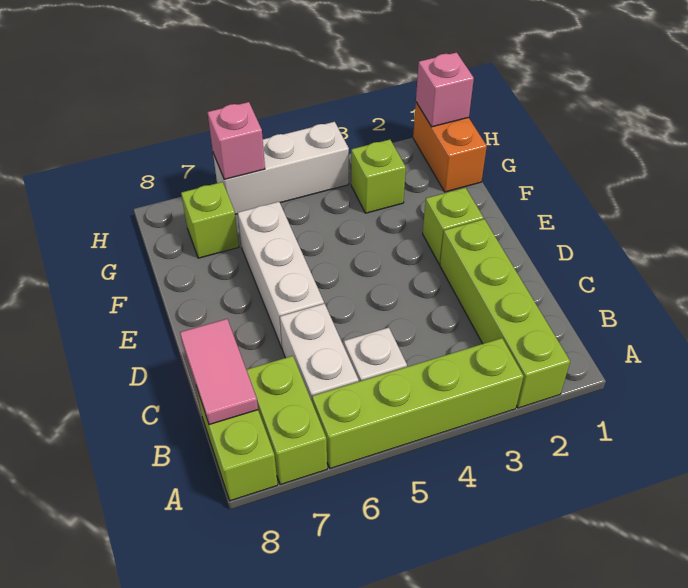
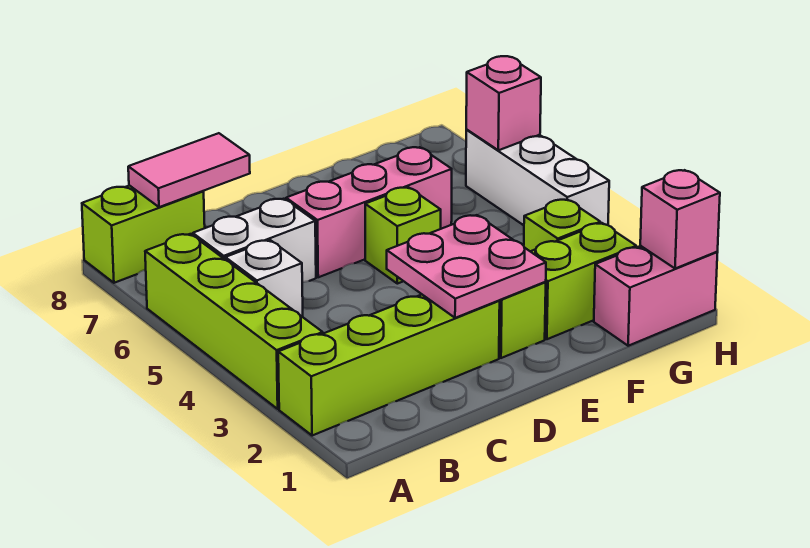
lime 1x2 brick [246,356,327,485] -> lime 1x2 brick moved to [530,223,636,339]
none -> pink 2x2 plate [387,215,546,318]
white 1x3 brick [238,202,324,348] -> pink 1x3 brick [286,147,452,277]
orange 1x2 brick [413,102,487,192] -> pink 1x2 brick [594,246,718,346]
lime 1x1 brick [181,182,239,258] -> lime 1x1 brick moved to [365,187,441,284]

